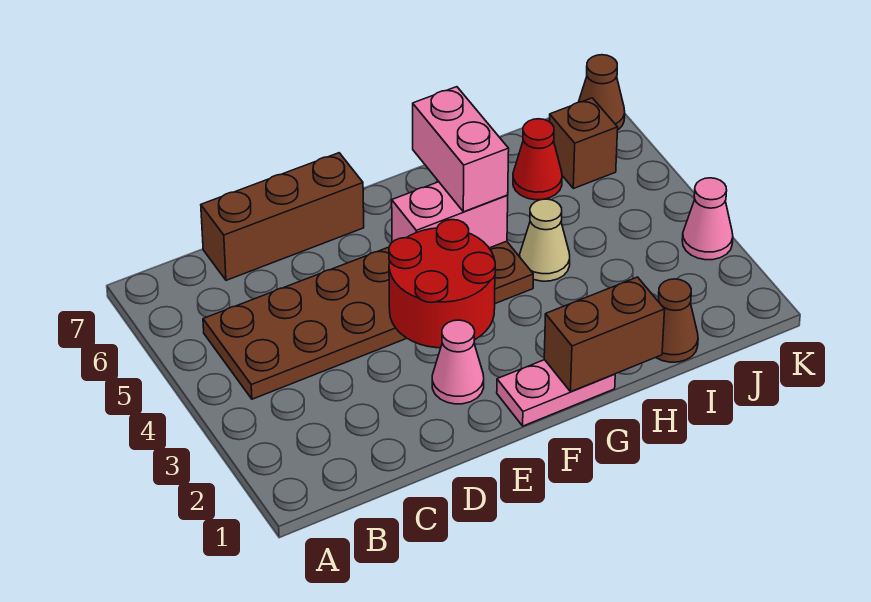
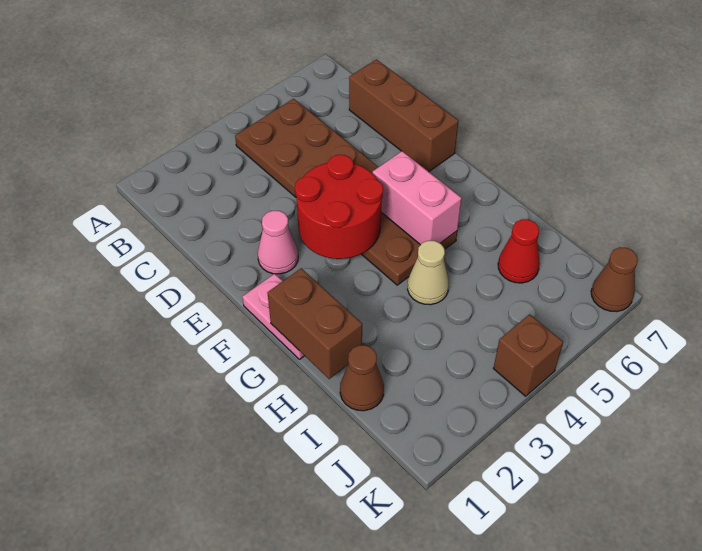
pink 1x2 brick [413,87,509,212] -> none
brown 1x1 brick [549,98,618,188] -> brown 1x1 brick moved to [493,314,563,396]
pink 1x1 cone [682,178,733,260] -> none

